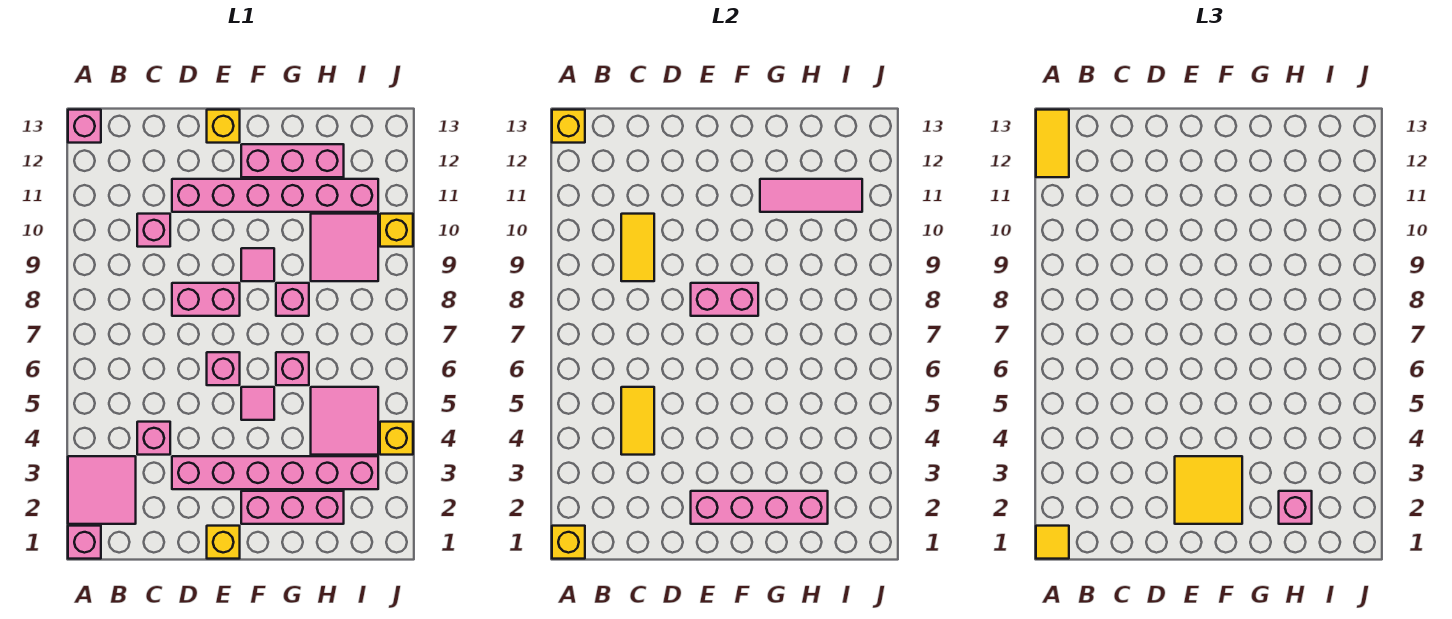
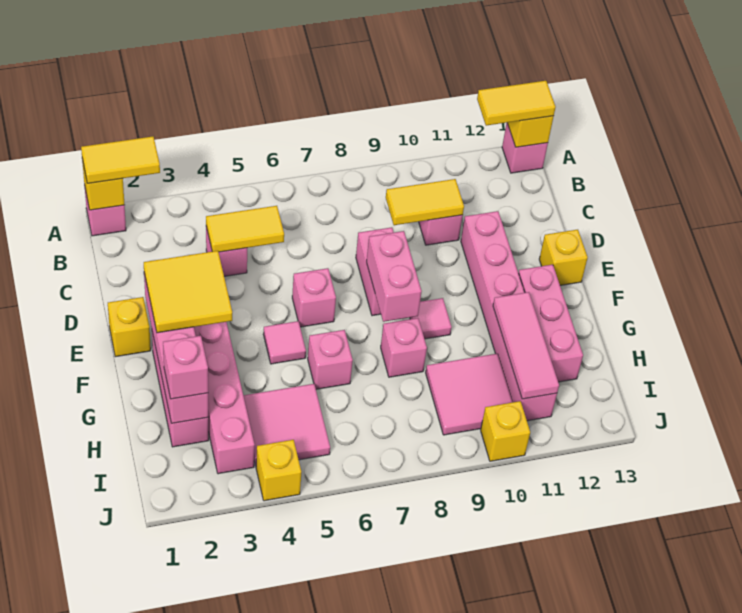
yellow 1x1 tile [1036,526,1069,559] -> yellow 1x2 tile [81,136,160,183]
pink 2x2 tile [68,456,136,524] -> none

